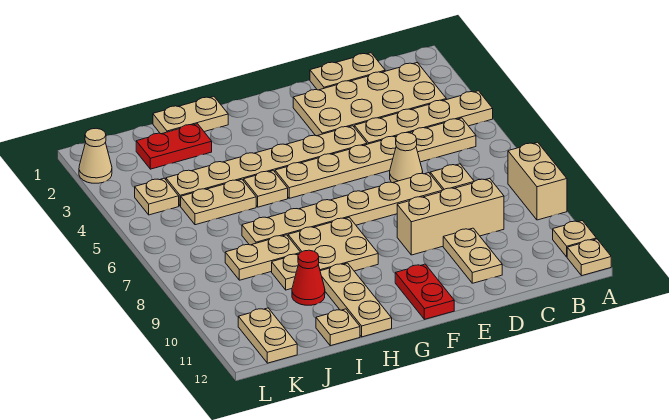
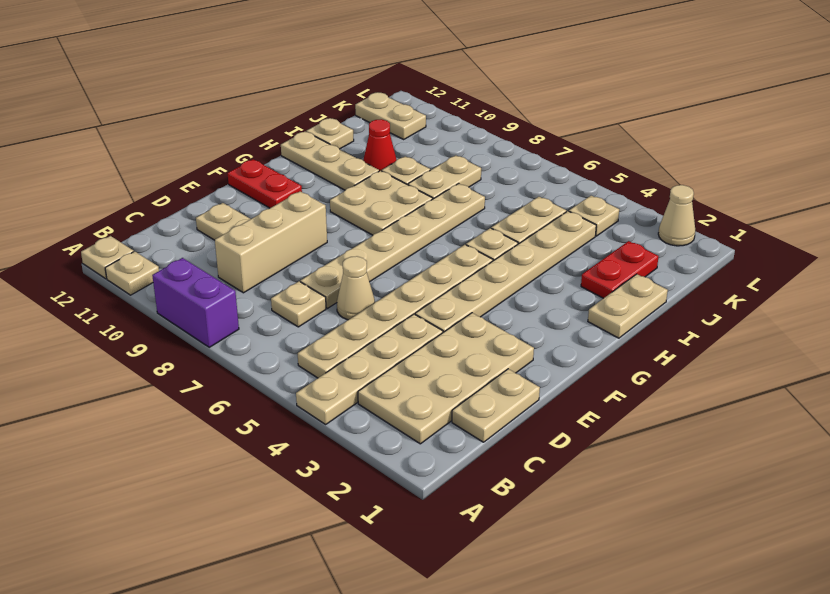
tan 1x2 brick [508,142,567,220] -> purple 1x2 brick [152,258,239,347]

